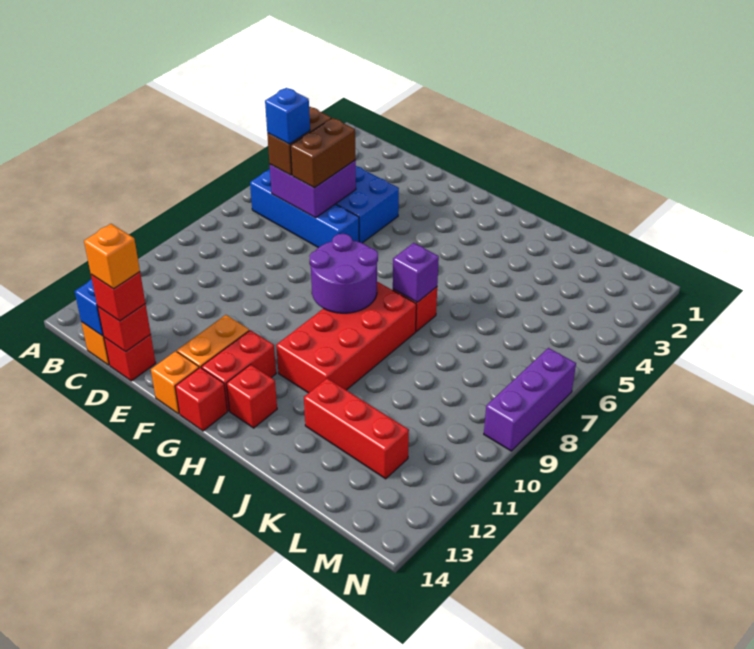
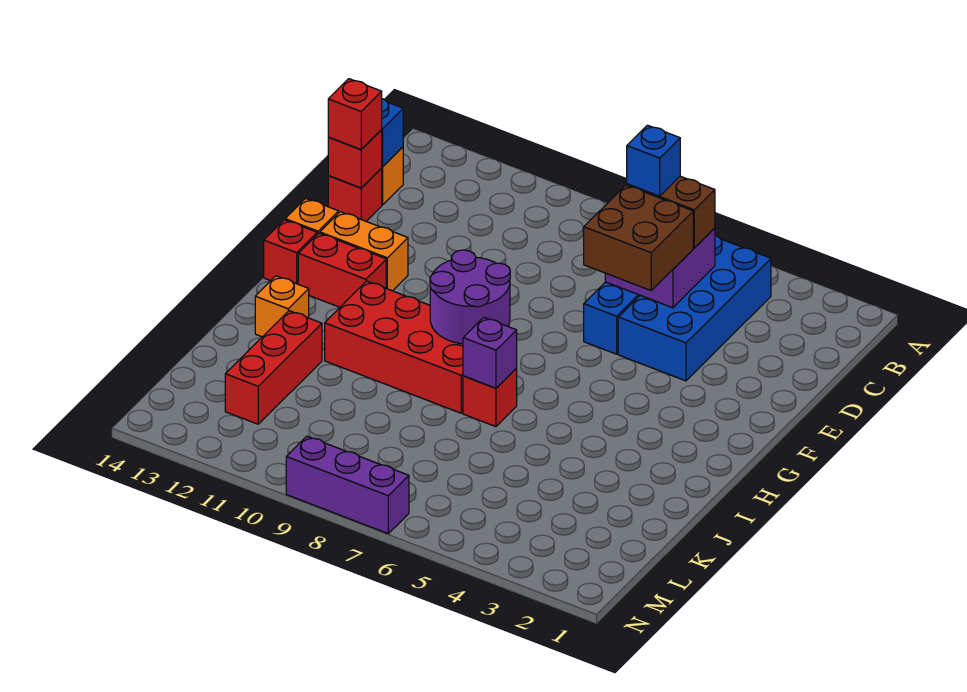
brown 1x2 brick [291,118,355,188] -> brown 2x2 brick [584,185,693,290]
orange 1x1 brick [84,224,140,289] -> orange 1x1 brick moved to [255,276,309,337]
red 1x1 brick [226,365,277,428] -> none

